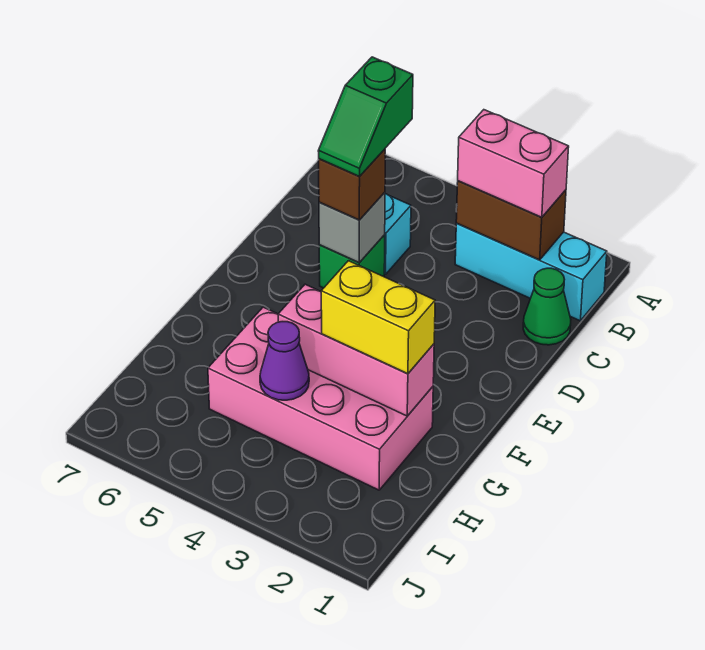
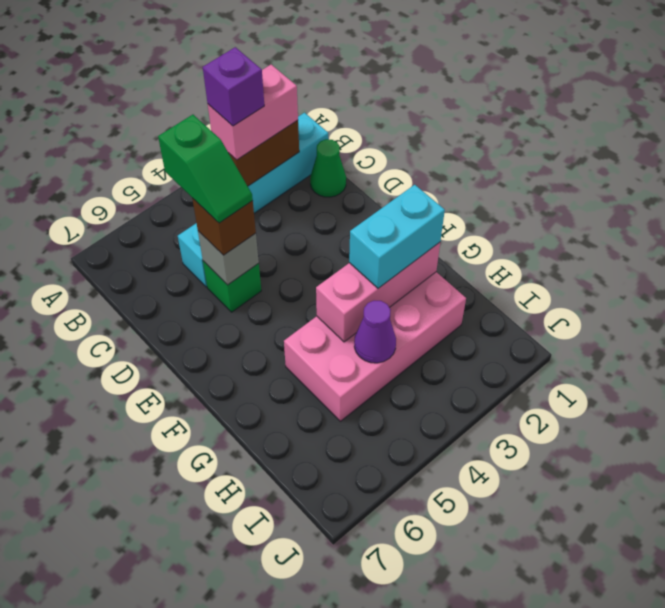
none -> purple 1x1 brick [203,47,264,126]
yellow 1x2 brick [321,261,435,374] -> cyan 1x2 brick [349,185,445,288]

